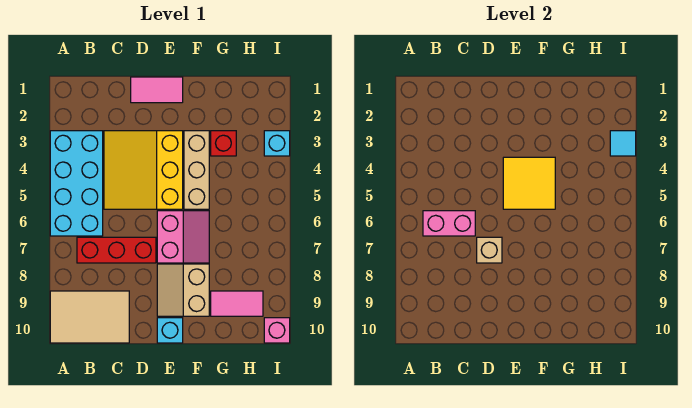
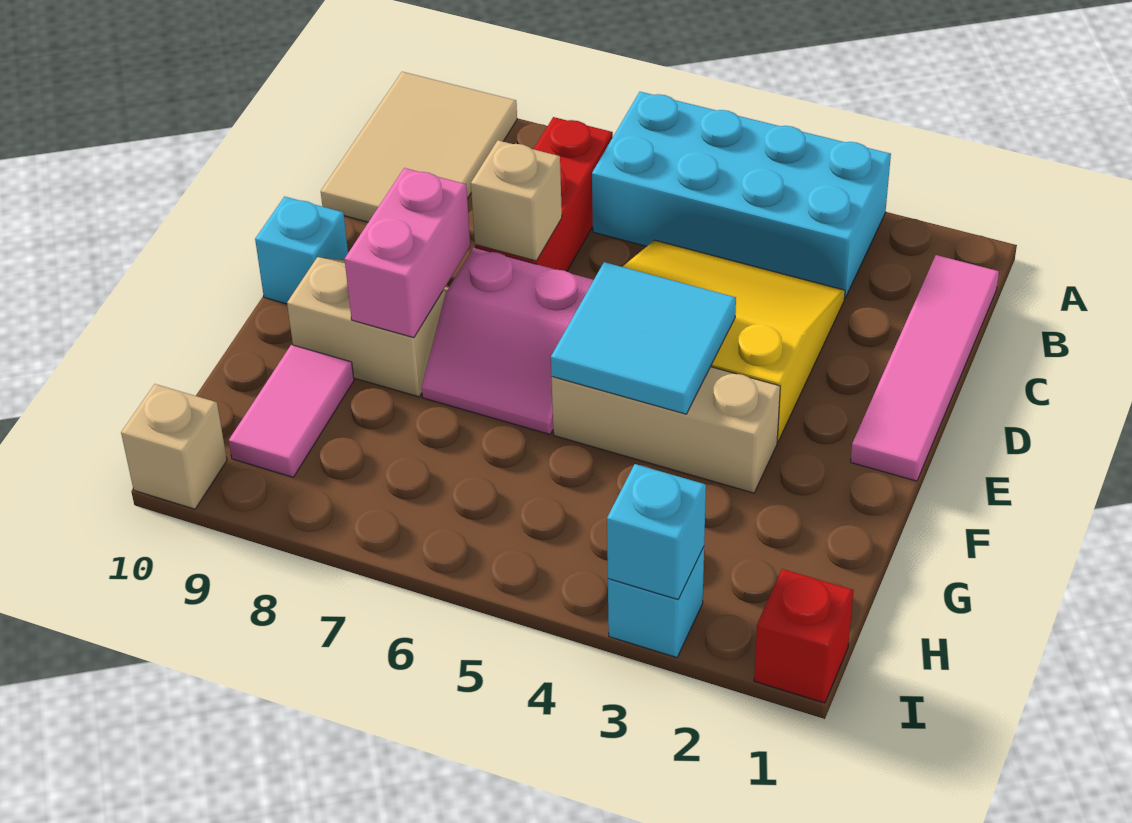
pink 1x2 brick [423,211,475,236] -> pink 1x2 brick moved to [345,168,470,338]
pink 1x2 tile [131,77,183,103] -> pink 1x4 tile [851,255,999,481]
yellow 2x2 tile [503,157,555,209] -> cyan 2x2 tile [551,262,736,414]
red 1x1 brick [211,131,236,156] -> red 1x1 brick moved to [754,569,854,703]
cyan 1x1 tile [610,131,636,156] -> cyan 1x1 brick [607,464,706,600]
pink 1x1 brick [264,318,290,343] -> tan 1x1 brick [121,384,227,509]

